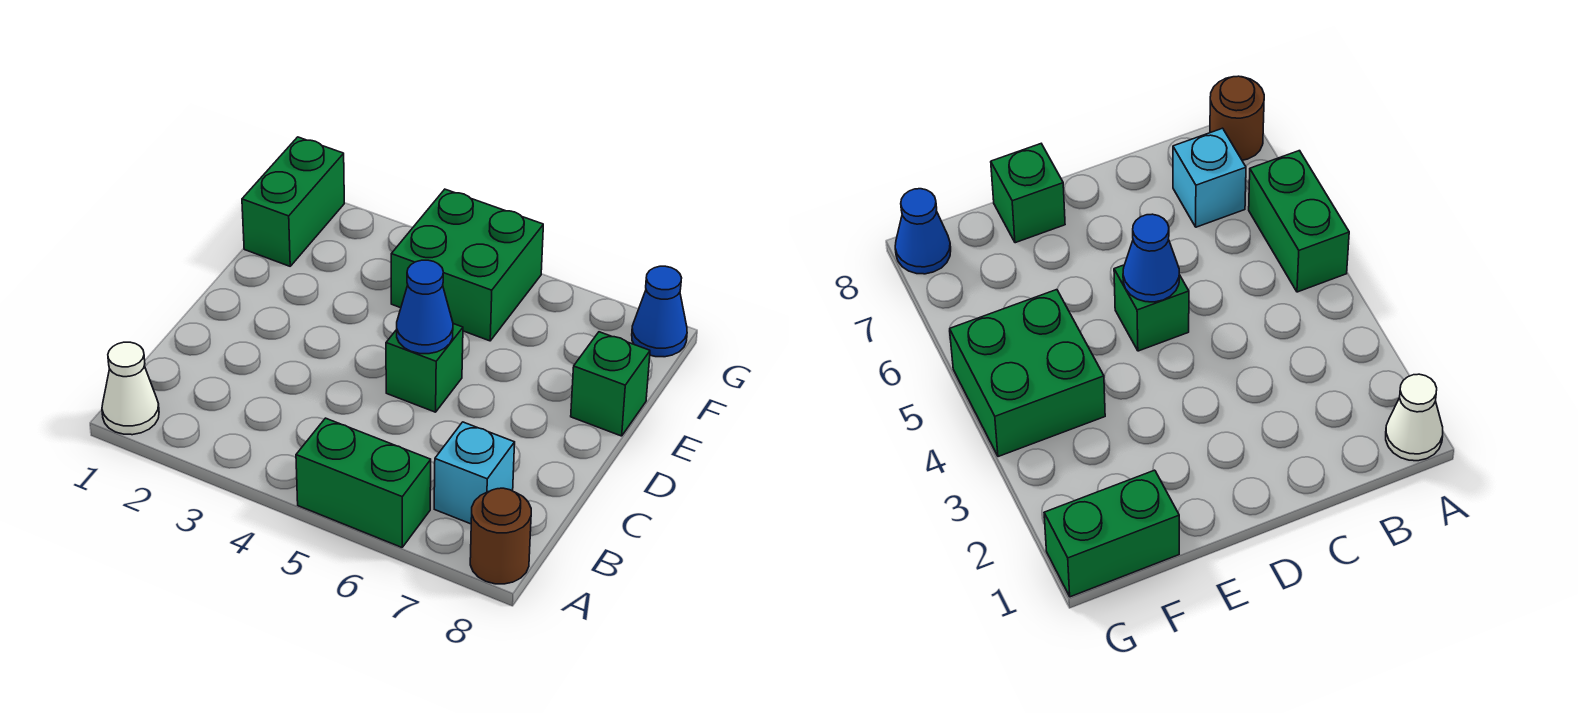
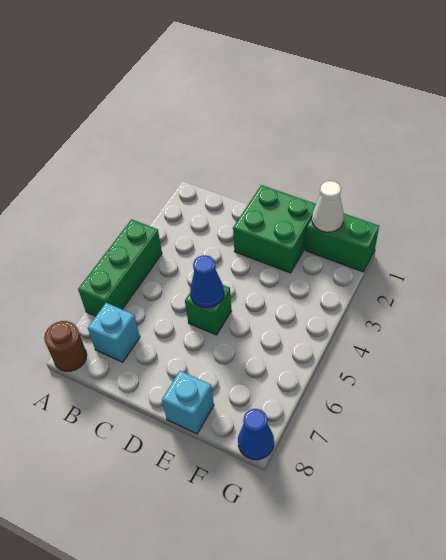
white 1x1 cone [102,342,159,435] -> white 1x1 cone moved to [312,181,344,232]
green 1x2 brick [296,418,431,547] -> green 1x3 brick [78,219,162,316]
green 1x1 brick [571,332,650,436] -> cyan 1x1 brick [162,371,214,434]
green 2x2 brick [391,189,543,341] -> green 2x2 brick moved to [233,185,316,273]

